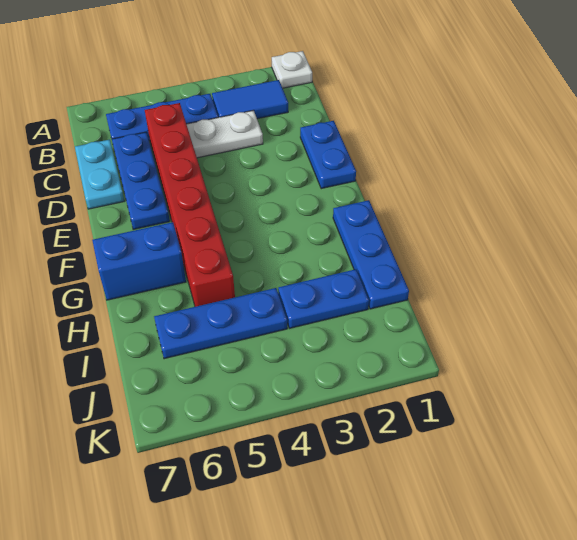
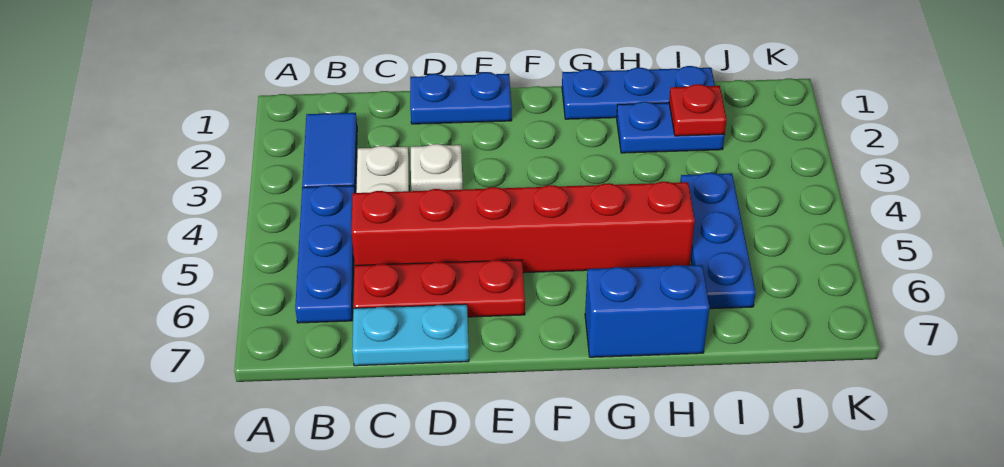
white 1x1 plate [272,51,312,88] -> white 1x1 plate moved to [411,144,463,191]
blue 1x3 plate [112,132,170,230] -> red 1x3 plate [354,260,525,317]
blue 1x2 brick [92,222,186,300] -> blue 1x2 brick turned to [585,265,710,357]
blue 1x2 plate [278,269,369,328] -> blue 1x2 plate turned to [617,102,725,153]
none -> red 1x1 plate [669,84,727,136]

